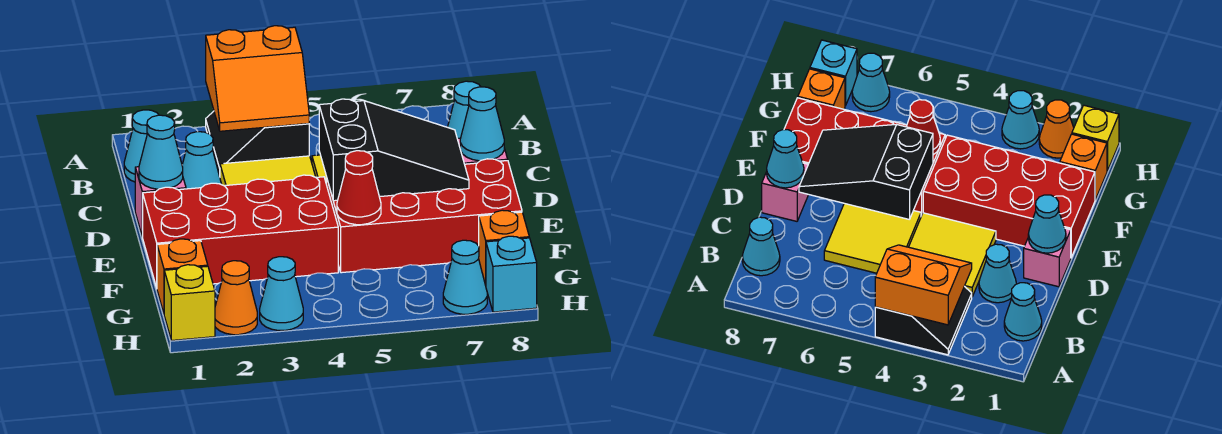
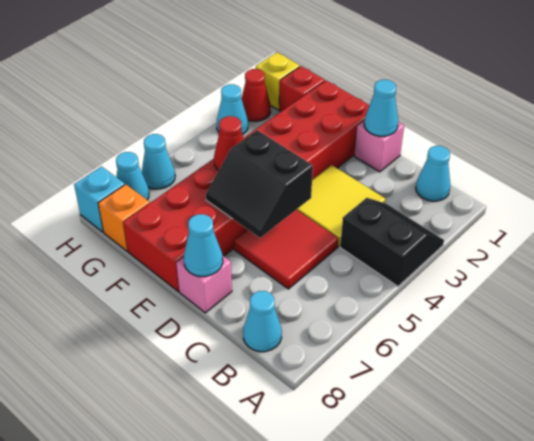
orange 2x2 slope [206,26,309,131] -> none
cyan 1x1 cone [182,132,221,189] -> cyan 1x1 cone moved to [142,134,175,189]
yellow 2x2 tile [824,203,921,273] -> red 2x2 tile [234,210,338,289]
black 2x3 slope [319,99,469,201] -> black 2x2 slope [206,130,313,238]
orange 1x1 brick [157,239,208,313] -> red 1x1 brick [279,66,325,112]
orange 1x1 cone [215,261,257,335] -> red 1x1 cone [241,69,271,121]

